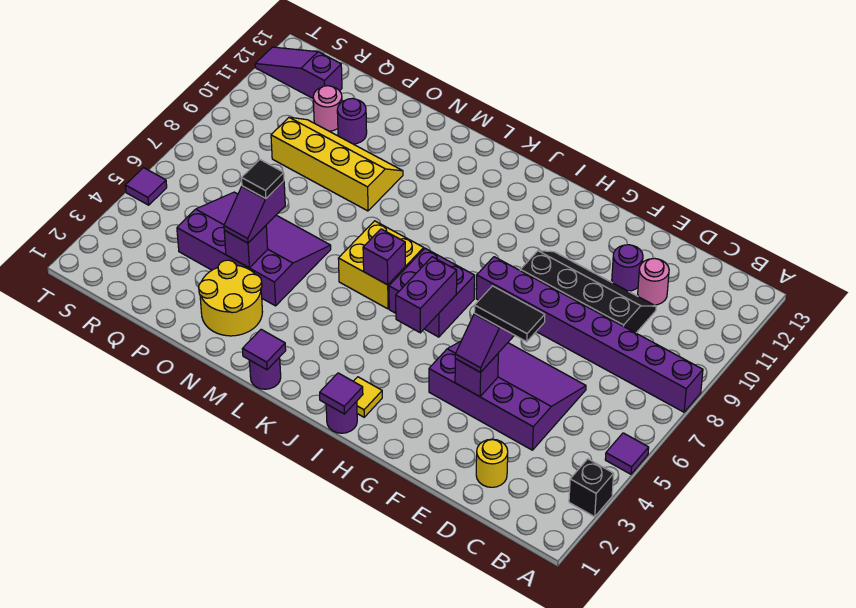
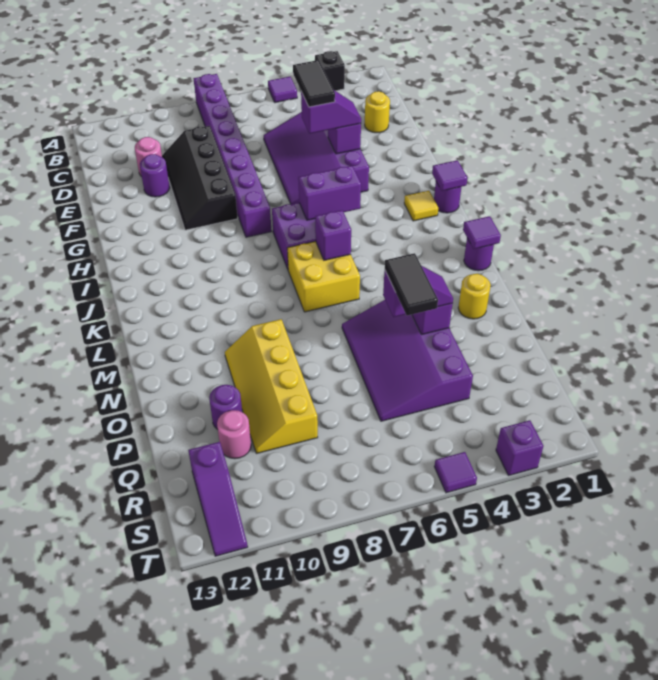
yellow 2x2 round brick [199,260,262,336] -> yellow 1x1 round brick [458,274,491,319]
black 1x1 tile [242,160,284,199] -> black 1x2 tile [385,253,438,315]
none -> purple 1x1 brick [496,420,543,476]

